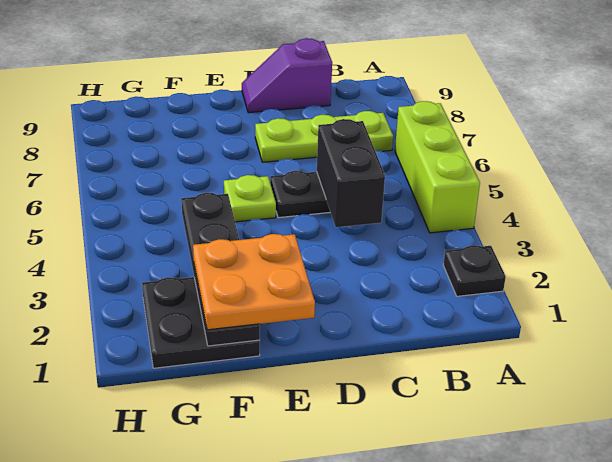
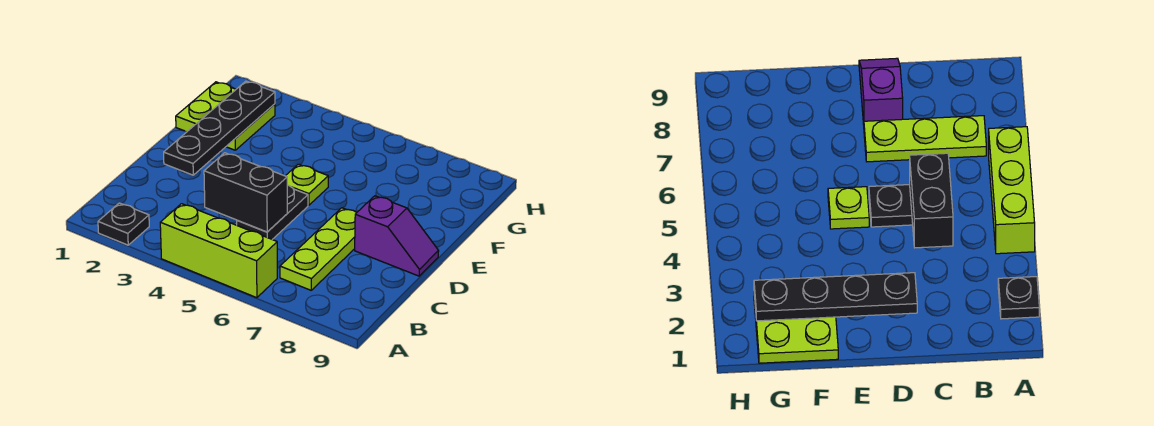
purple 1x2 slope [242,38,332,113] -> purple 1x2 slope turned to [355,196,439,276]
orange 2x2 plate [193,234,315,330] -> none
black 2x2 plate [142,277,260,368] -> lime 2x2 plate [176,82,275,150]
black 1x4 plate [181,193,260,346] -> black 1x4 plate turned to [164,81,275,175]

